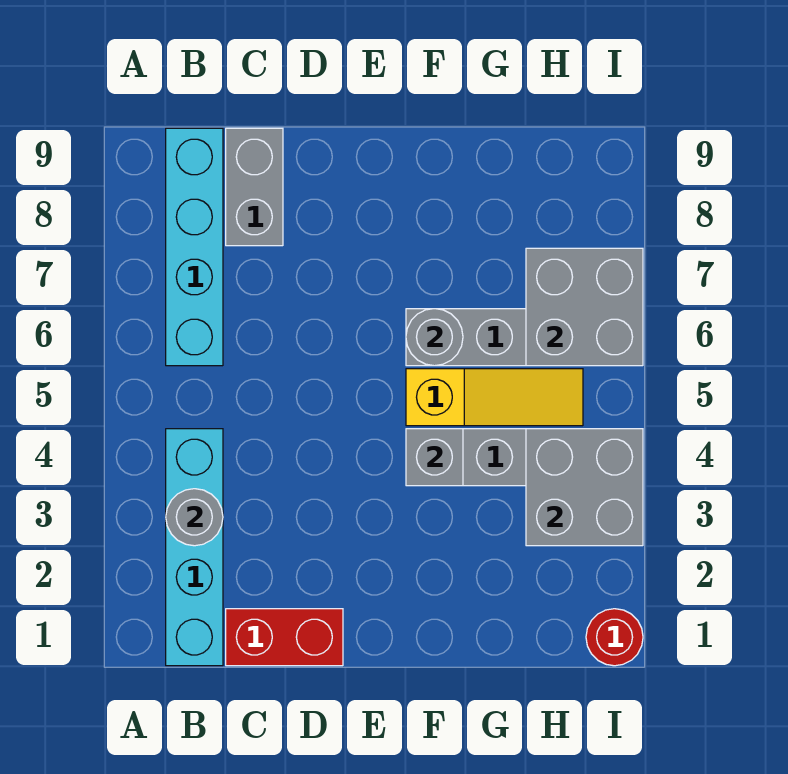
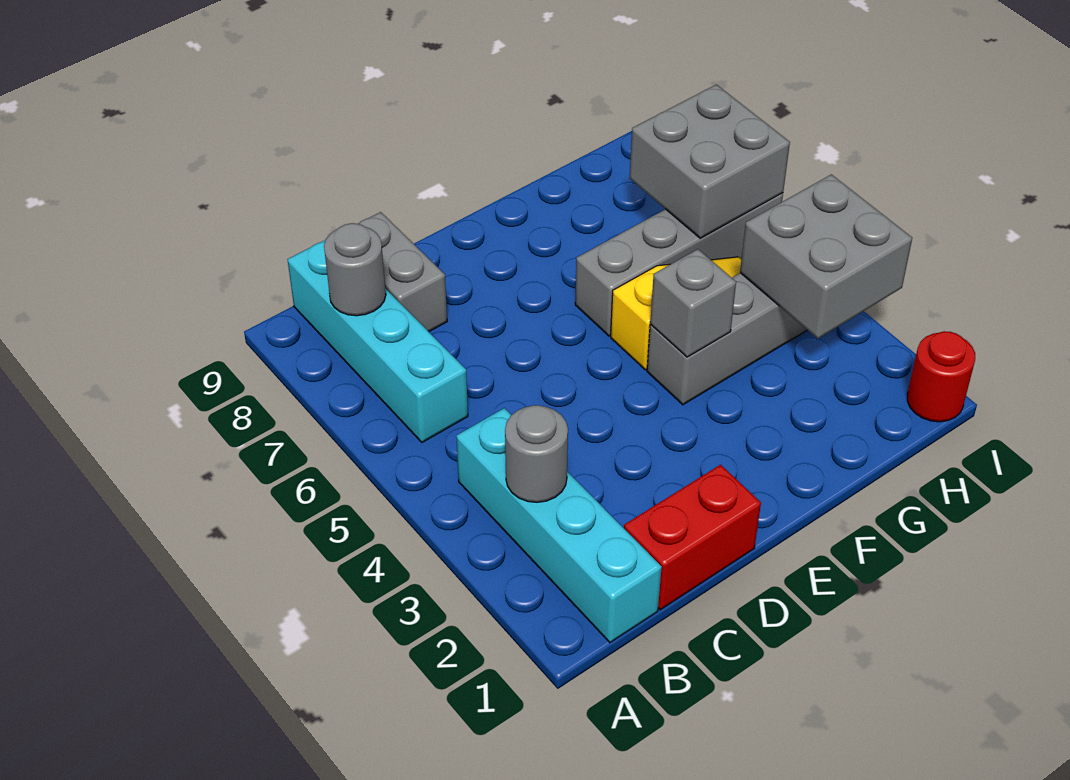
grey 1x1 round brick [406,309,463,366] -> grey 1x1 round brick moved to [324,223,386,316]

